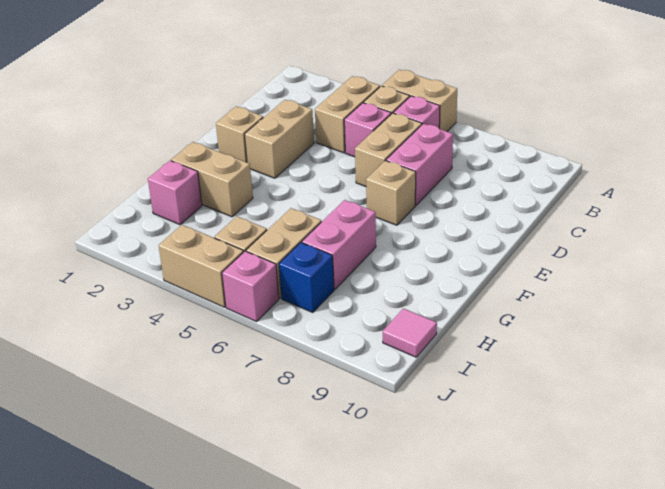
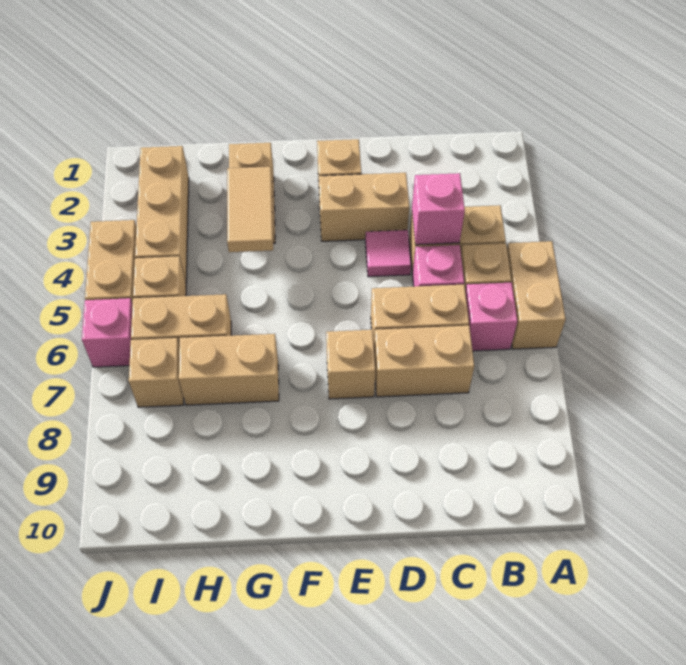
pink 1x2 brick [386,124,453,205] -> tan 1x2 brick [374,326,474,397]
none -> tan 1x2 tile [227,167,273,252]
pink 1x2 brick [302,200,376,290] -> tan 1x2 brick [179,334,279,405]
pink 1x1 brick [148,161,202,225] -> pink 1x1 brick moved to [412,173,465,245]
none -> tan 1x3 brick [135,146,189,282]
blue 1x1 brick [279,243,334,312] -> tan 1x1 brick [129,338,184,407]
pink 1x1 tile [383,308,437,357] -> pink 1x1 tile moved to [365,230,411,277]

